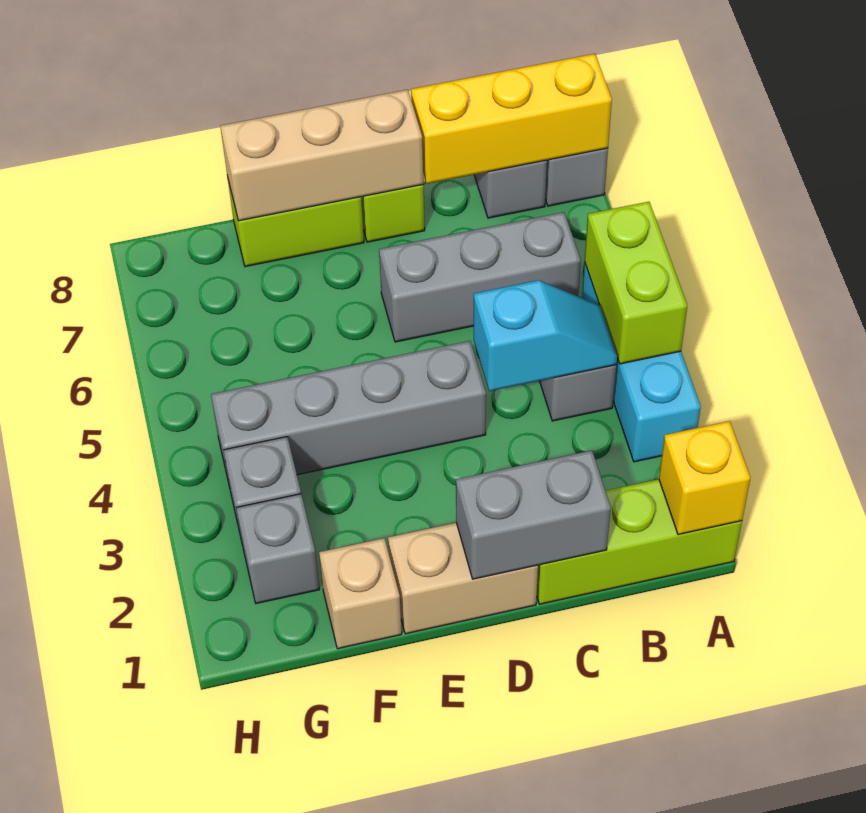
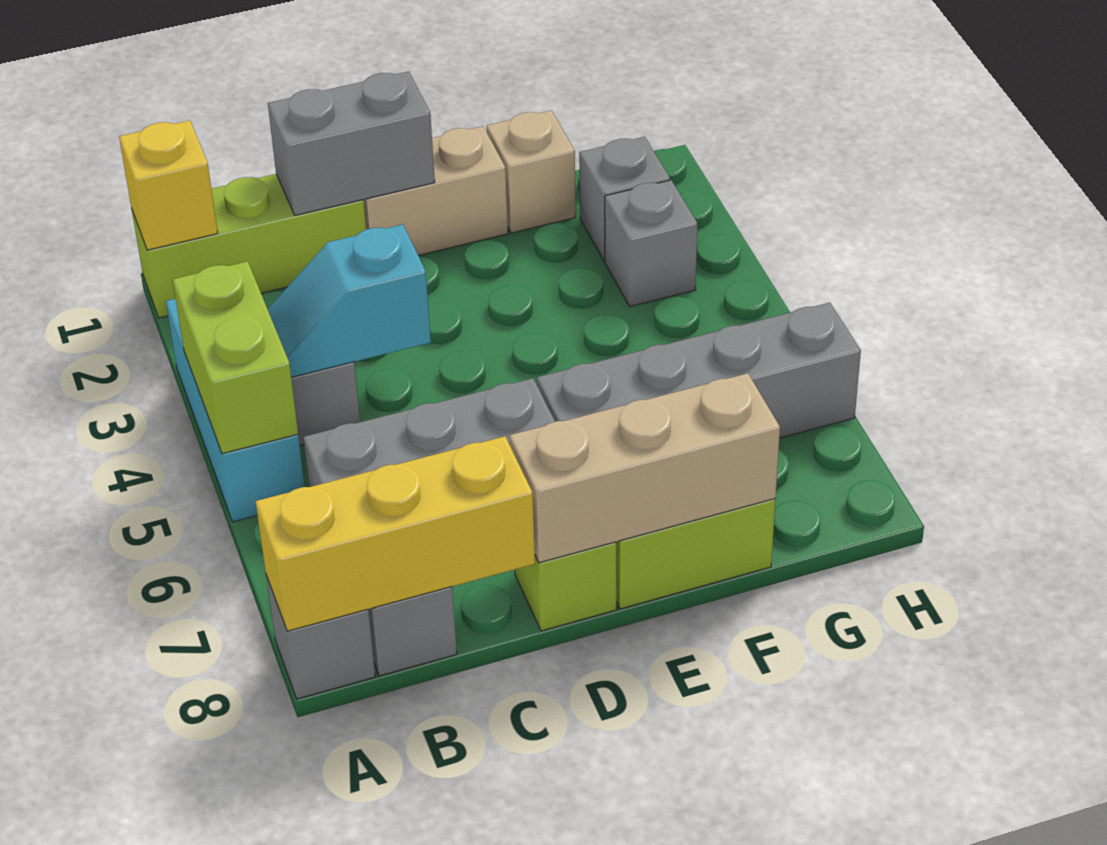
grey 1x4 brick [211,341,486,482] -> grey 1x4 brick moved to [537,303,861,438]

